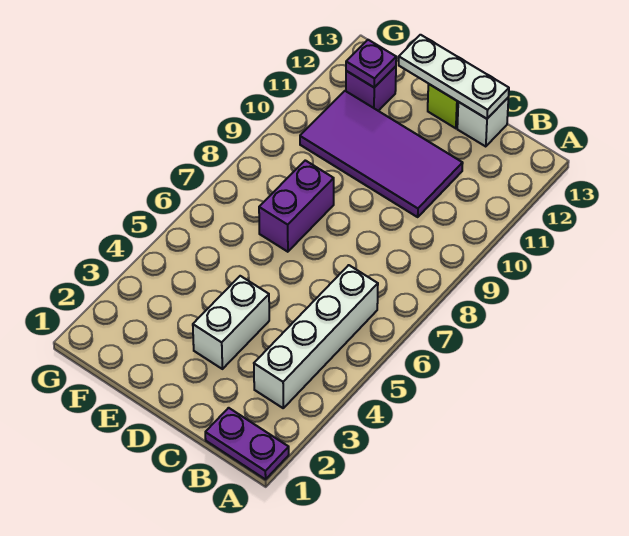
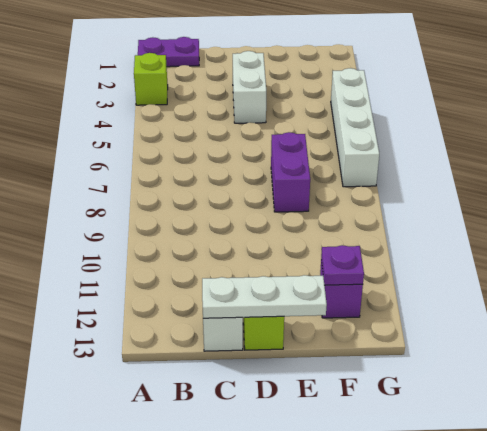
none -> lime 1x1 brick [134,53,168,105]
white 1x4 brick [254,265,378,408] -> white 1x4 brick moved to [331,68,379,187]
purple 2x4 tile [300,91,463,217] -> none

